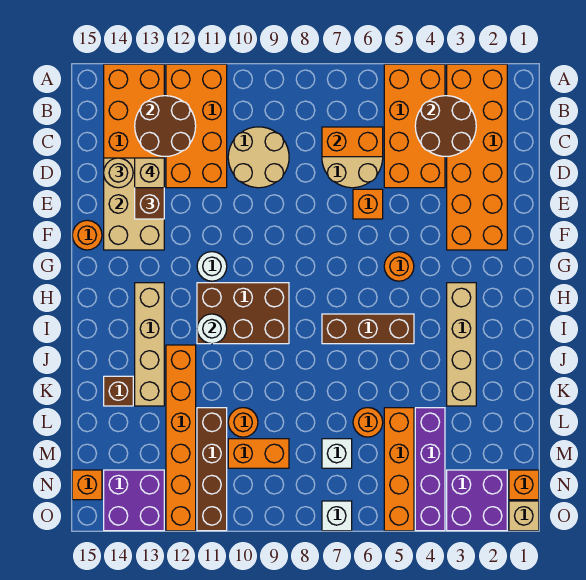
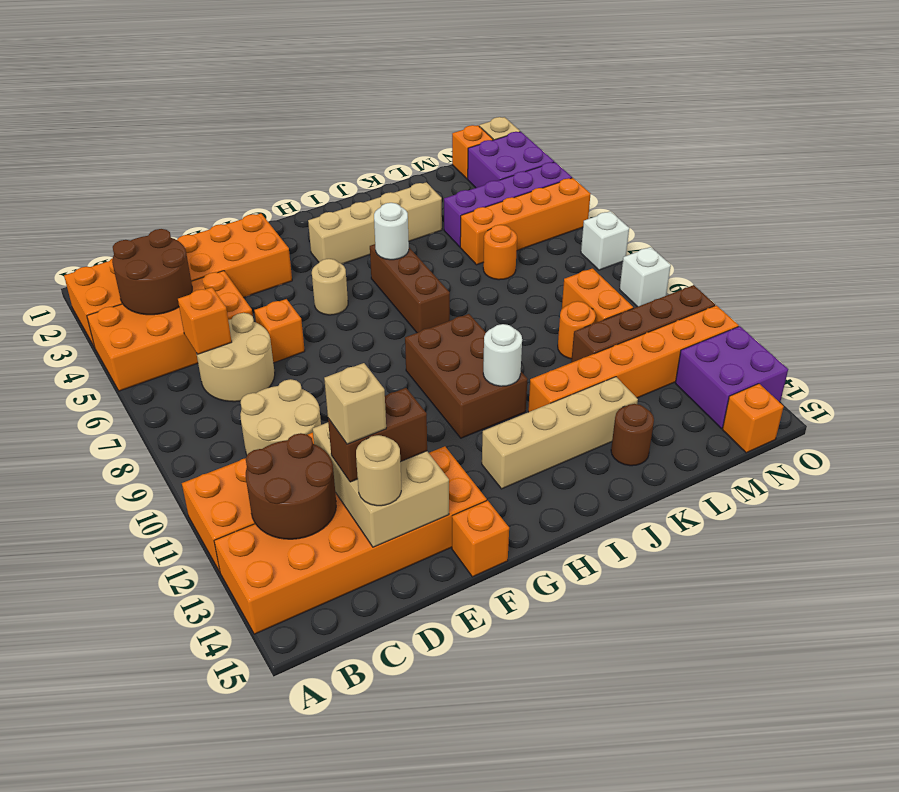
orange 1x2 brick [322,127,383,157] -> orange 1x1 brick [178,287,232,354]
tan 2x3 brick [104,158,164,250] -> tan 2x3 brick turned to [313,423,449,547]
orange 1x1 round brick [72,220,102,250] -> orange 1x1 brick [452,500,509,577]
orange 1x1 round brick [384,252,414,281] -> tan 1x1 round brick [312,259,348,315]
white 1x1 round brick [197,252,227,281] -> white 1x1 round brick moved to [374,203,409,260]
brown 1x1 brick [104,376,133,406] -> brown 1x1 round brick [611,404,654,466]
white 1x1 brick [322,439,352,468] -> white 1x1 brick moved to [620,247,671,307]

